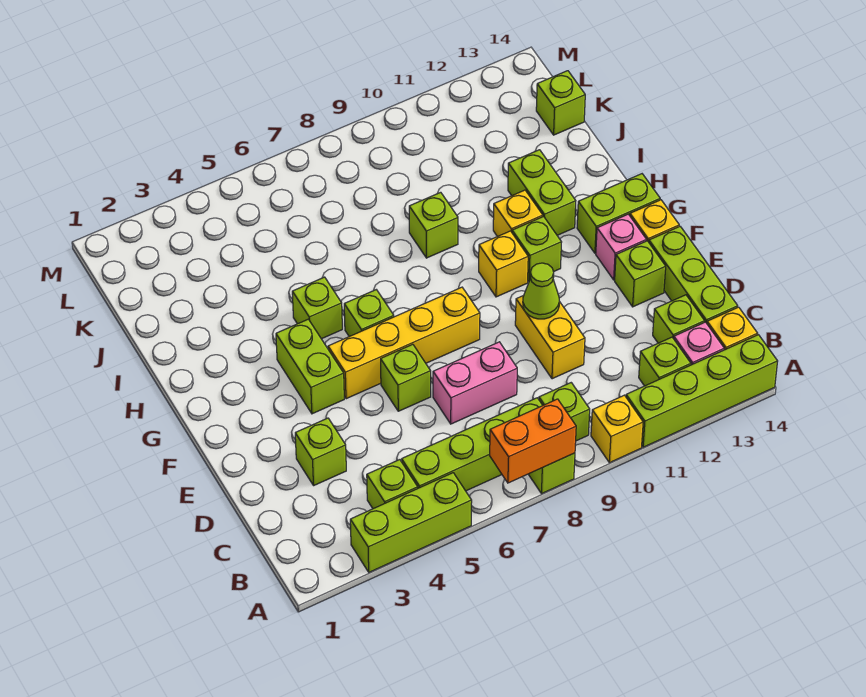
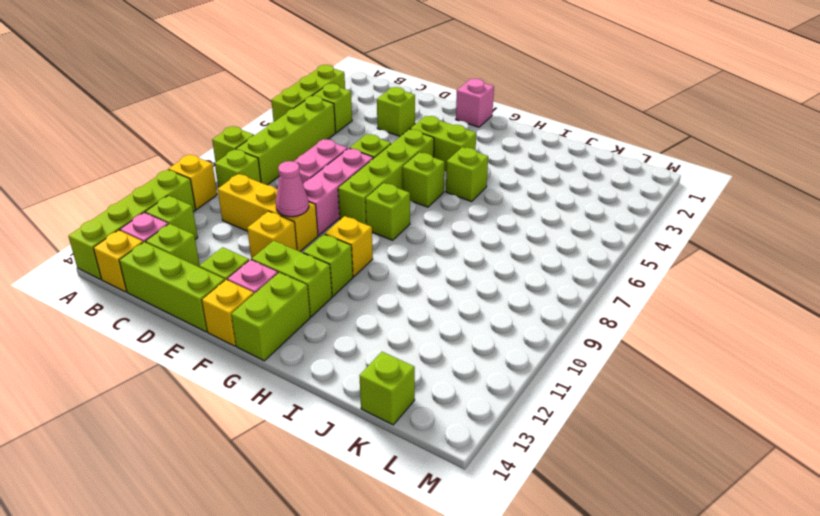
orange 1x2 brick [490,399,576,483] -> none
yellow 1x2 brick [515,296,585,379] -> yellow 1x3 brick [218,174,318,252]
none -> pink 1x3 brick [303,148,373,235]
lime 1x1 cone [523,263,559,319] -> pink 1x1 cone [276,161,309,217]
none -> pink 1x1 brick [456,79,494,127]
yellow 1x4 brick [328,287,480,399] -> lime 1x4 brick [338,129,434,224]
yellow 1x1 brick [493,190,543,237] -> yellow 1x1 brick moved to [247,211,297,260]
lime 1x2 brick [508,150,576,235] -> lime 1x2 brick moved to [252,241,332,317]
lime 1x1 brick [409,192,458,258] -> lime 1x1 brick moved to [365,183,410,240]

